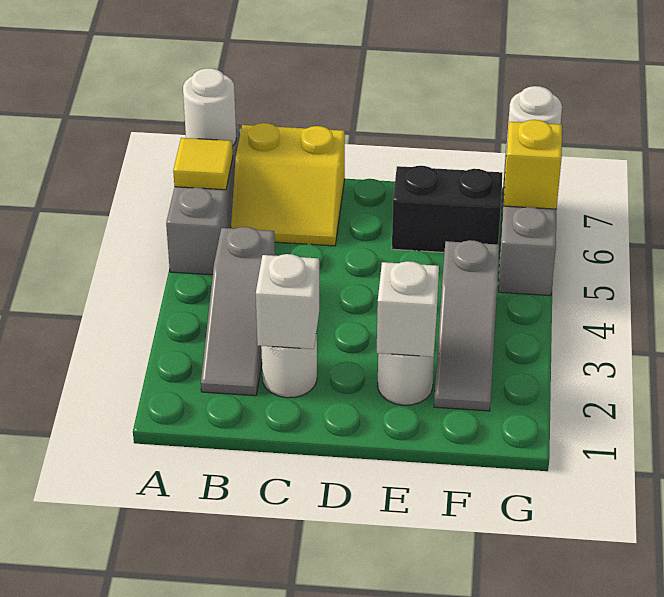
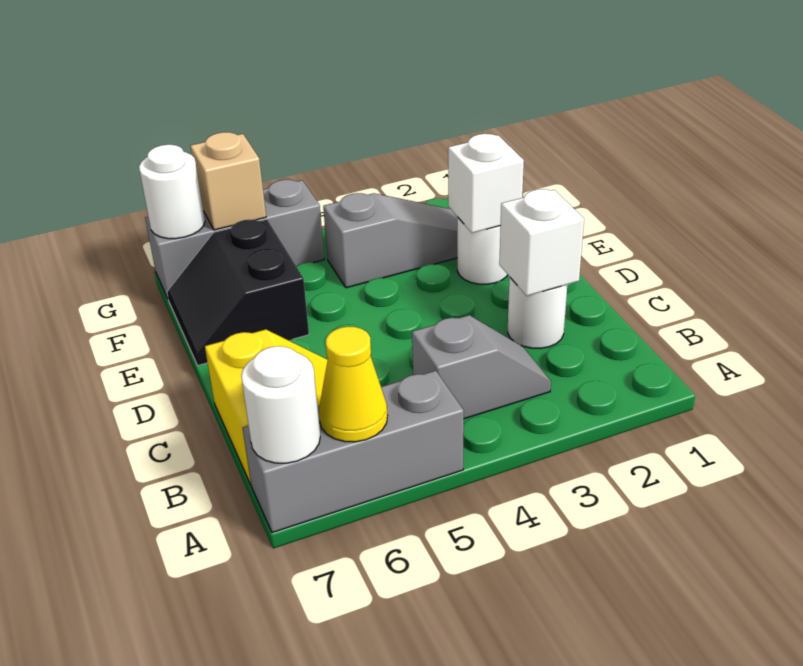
yellow 1x1 tile [173,138,233,190] -> yellow 1x1 cone [319,326,388,442]
grey 1x3 slope [201,227,275,396] -> grey 1x2 slope [412,315,551,419]
yellow 1x1 brick [504,120,562,209] -> tan 1x1 brick [190,132,266,230]

